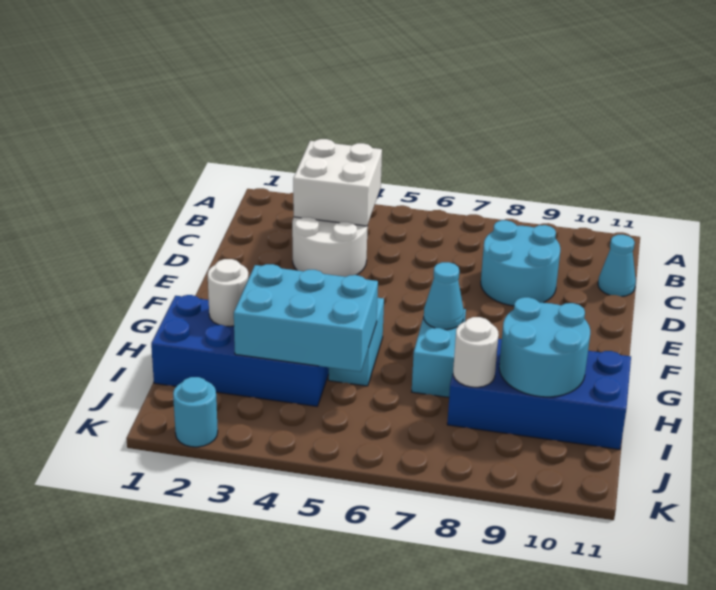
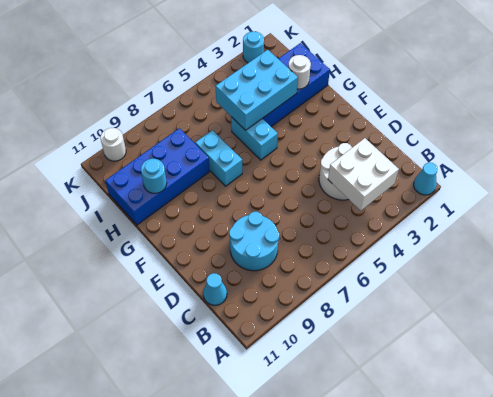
cyan 1x1 cone [424,262,464,330] -> cyan 1x1 cone moved to [414,163,437,195]
cyan 2x2 round brick [499,297,590,397] -> cyan 1x1 round brick [141,159,167,193]
white 1x1 round brick [453,317,499,387] -> white 1x1 round brick moved to [100,128,126,161]

